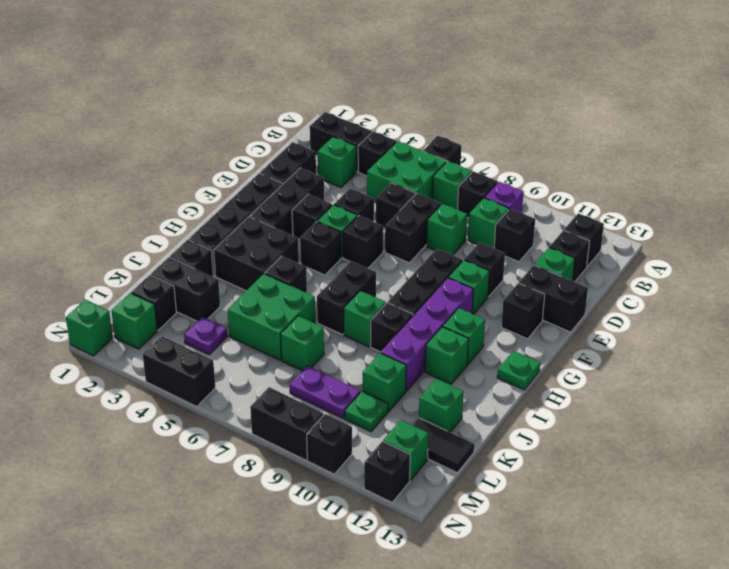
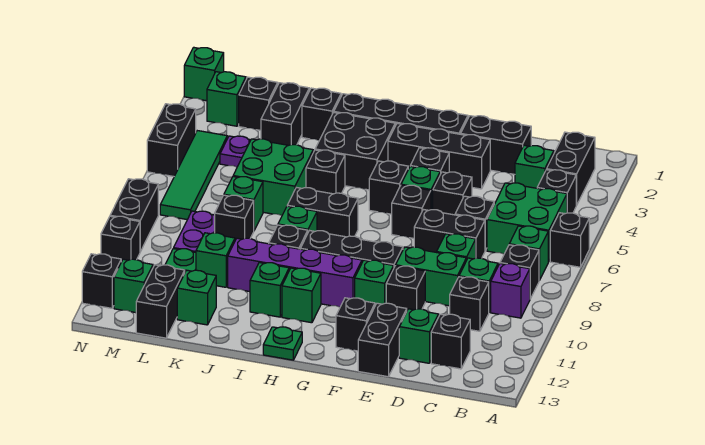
black 1x1 brick [564,213,604,267] -> black 1x1 brick moved to [215,195,254,240]
none -> green 1x2 brick [396,247,466,306]
black 1x2 tile [412,418,474,473] -> black 1x2 brick [136,265,185,338]
none -> green 1x4 tile [160,131,227,220]

